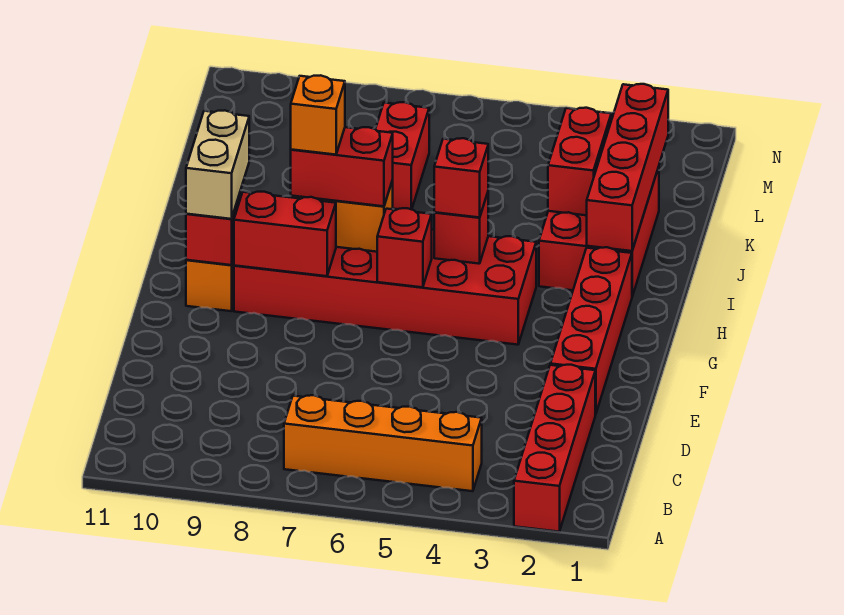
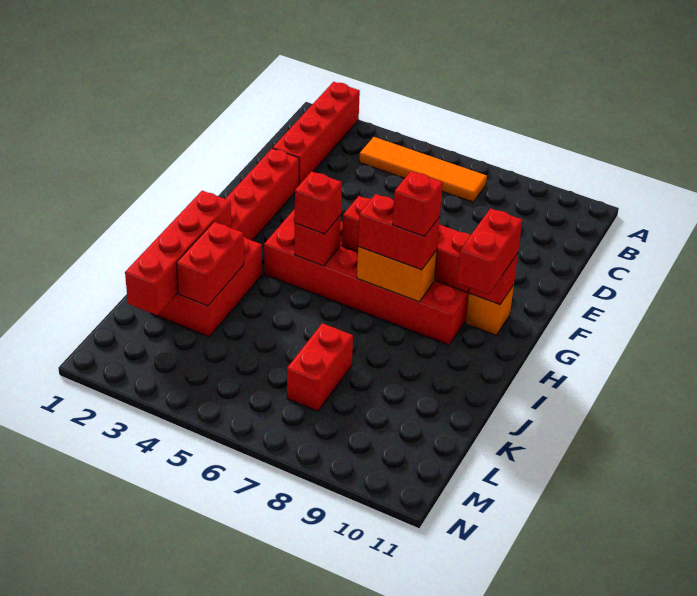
orange 1x4 brick [284,395,482,491] -> orange 1x4 tile [359,137,487,202]
tan 1x2 brick [186,110,249,219] -> red 1x2 brick [457,208,522,294]
orange 1x1 brick [291,75,345,155] -> red 1x1 brick [393,171,443,237]

